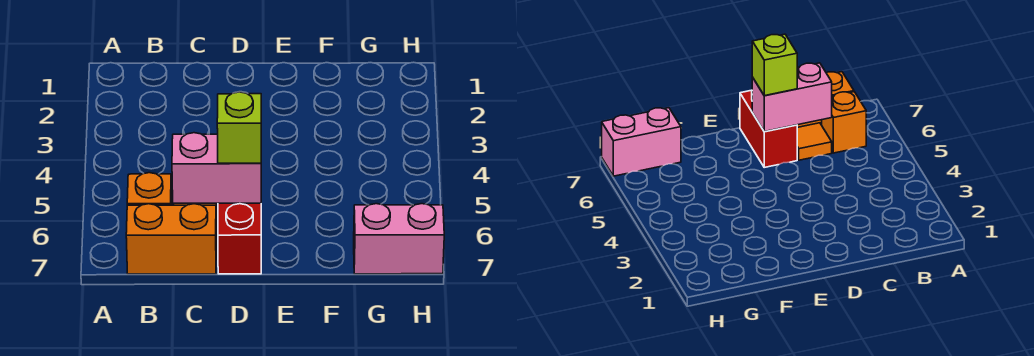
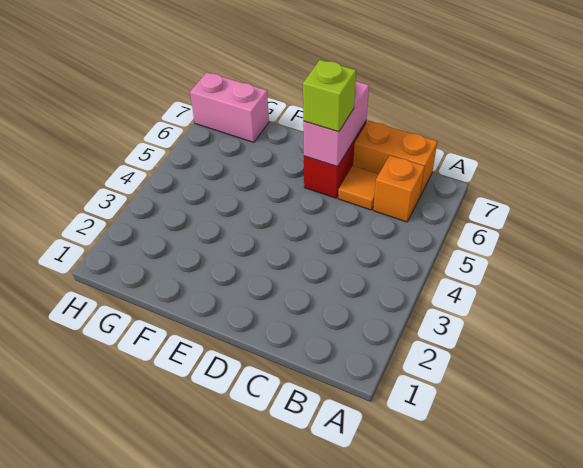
pink 1x2 brick [172,133,261,203] -> pink 1x2 brick turned to [303,81,369,167]

